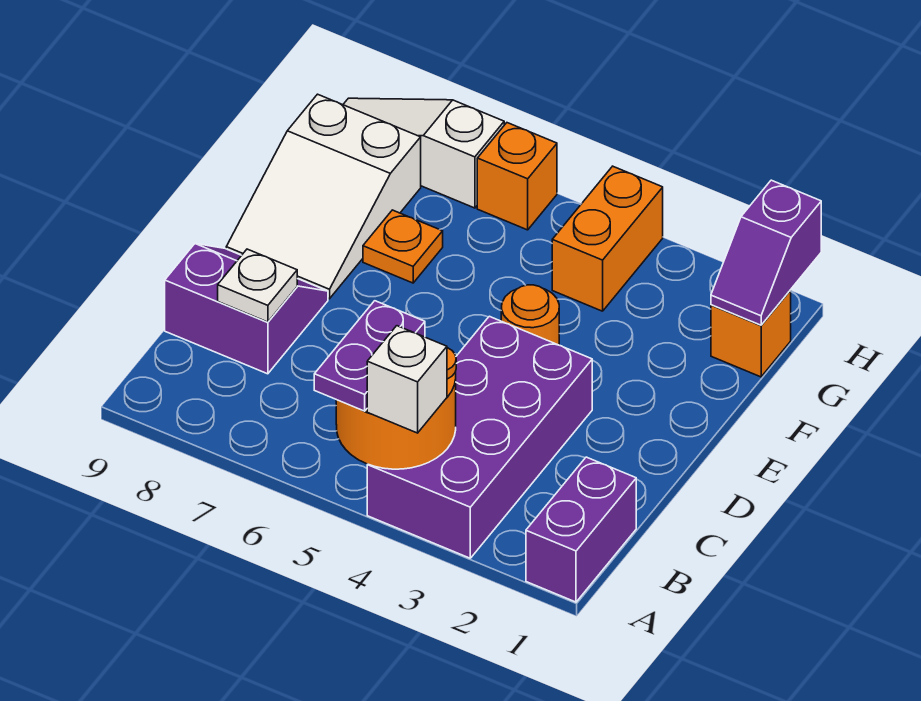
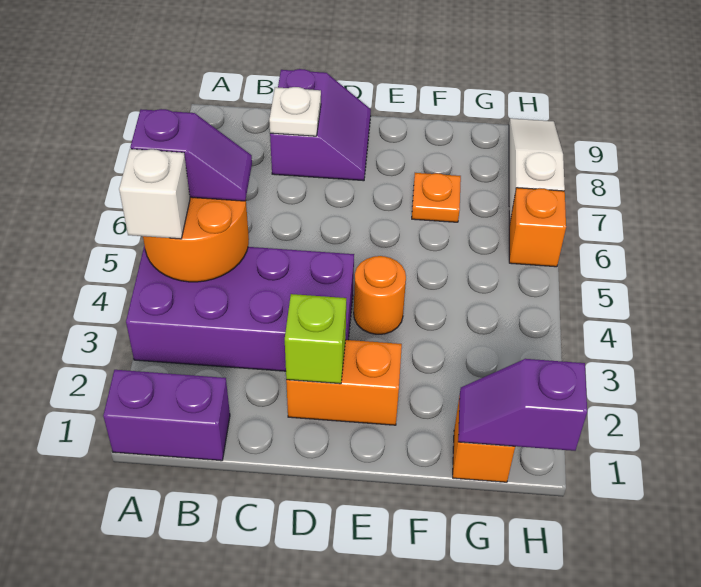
purple 1x2 plate [314,301,425,411] -> purple 1x2 slope [130,109,252,201]
none -> lime 1x1 brick [285,294,346,384]
white 2x3 slope [226,94,421,299] -> none
orange 1x2 brick [552,166,663,311] -> orange 1x2 brick moved to [286,340,402,425]

